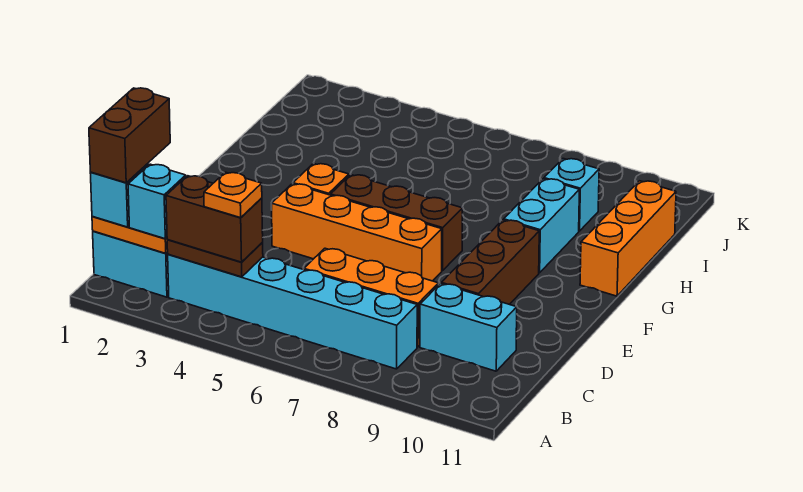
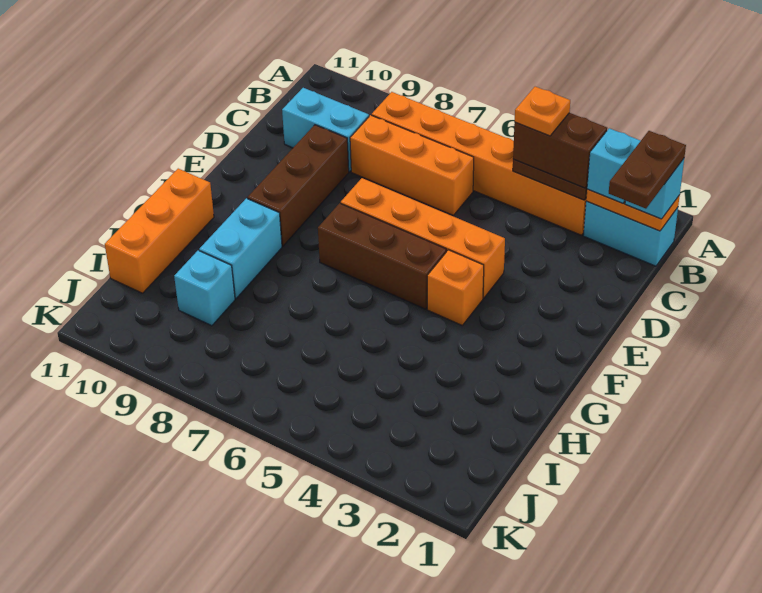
brown 1x2 brick [89,88,170,183] -> brown 1x2 plate [609,131,686,209]
cyan 1x6 brick [168,254,417,369] -> orange 1x6 brick [372,92,586,235]

